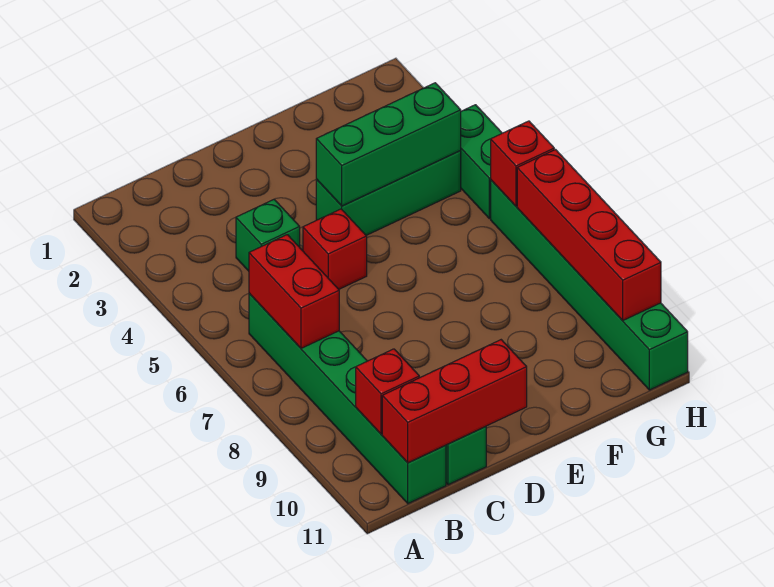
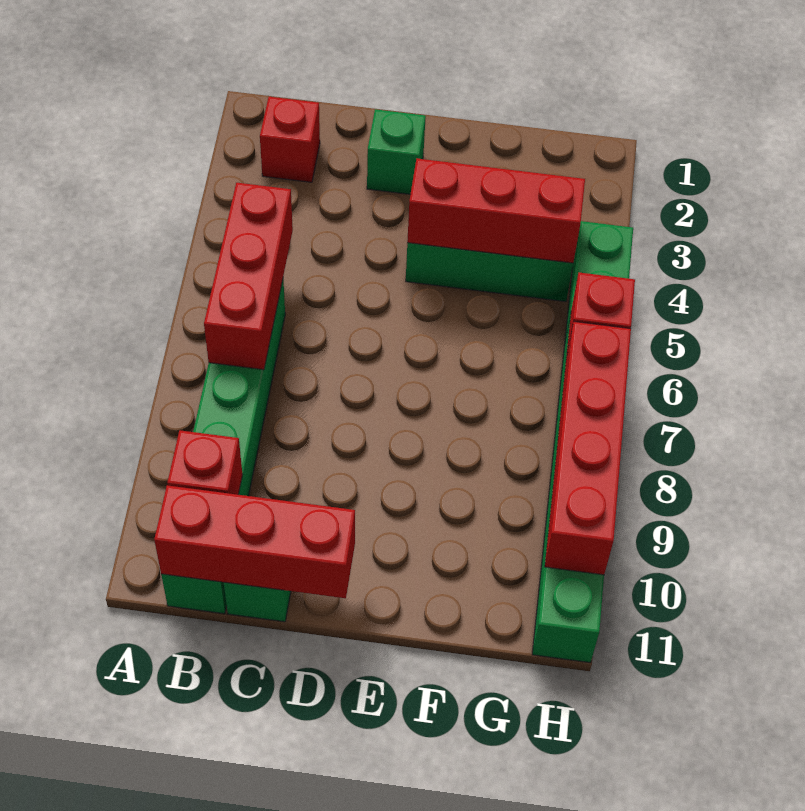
red 1x2 brick [249,235,339,348] -> red 1x3 brick [204,183,293,370]
green 1x1 brick [236,199,300,271] -> green 1x1 brick moved to [367,109,426,194]
red 1x1 brick [303,209,367,289] -> red 1x1 brick moved to [260,97,320,182]
green 1x3 brick [316,83,461,206] -> red 1x3 brick [407,158,585,263]

